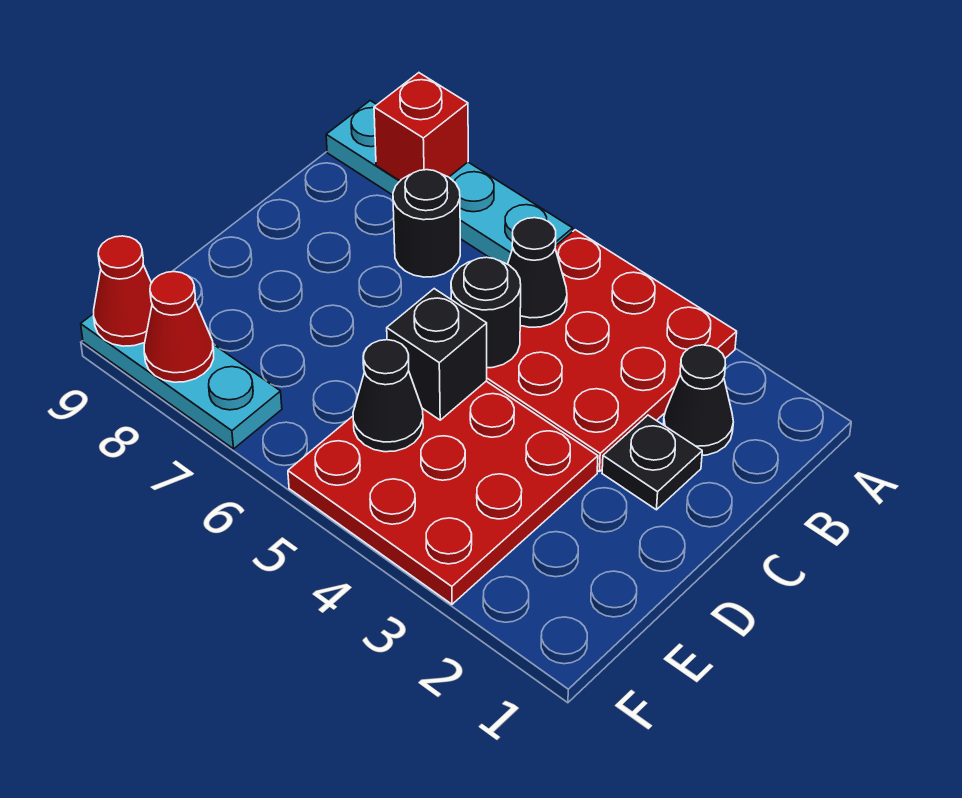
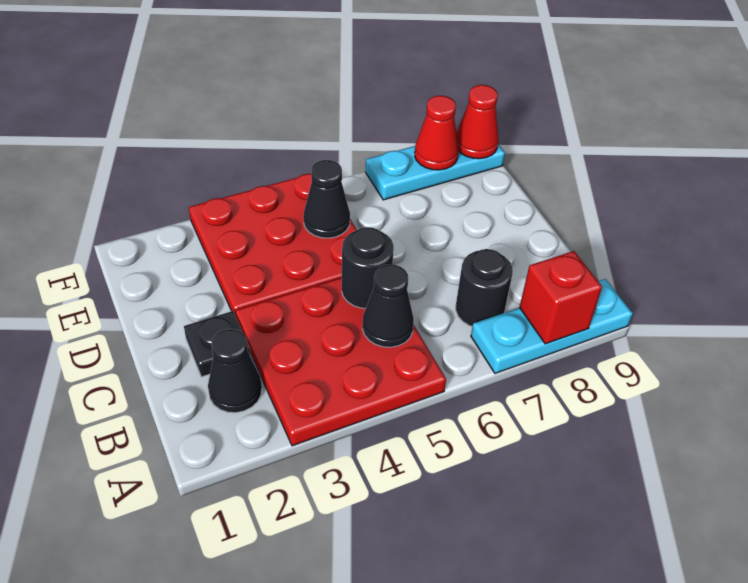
cyan 1x4 plate [326,101,573,264] -> cyan 1x3 plate [471,279,633,373]
black 1x1 brick [387,289,487,420] -> none

